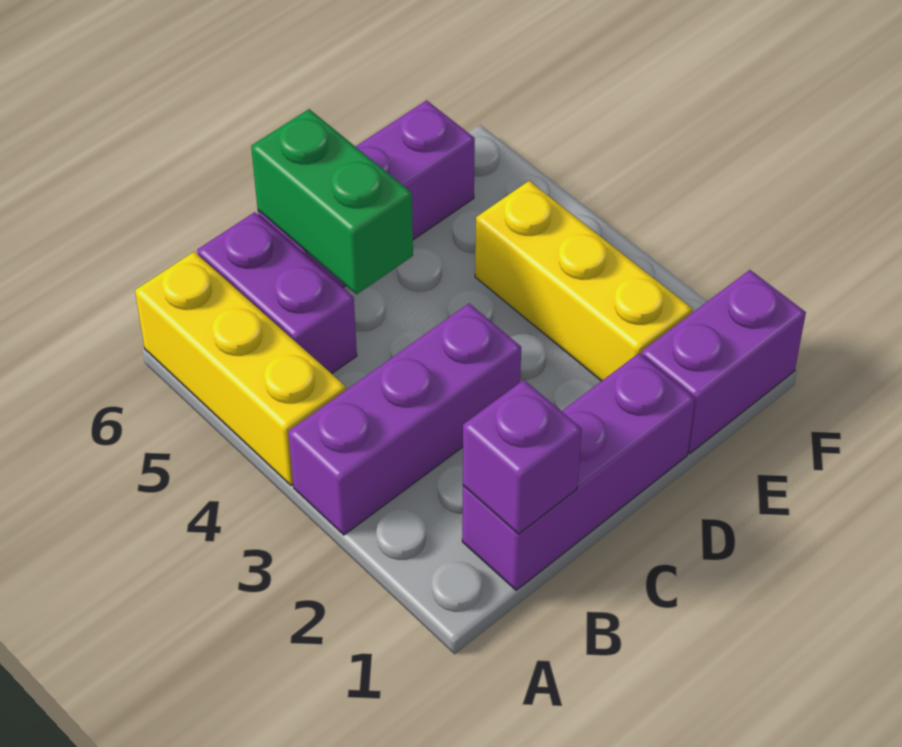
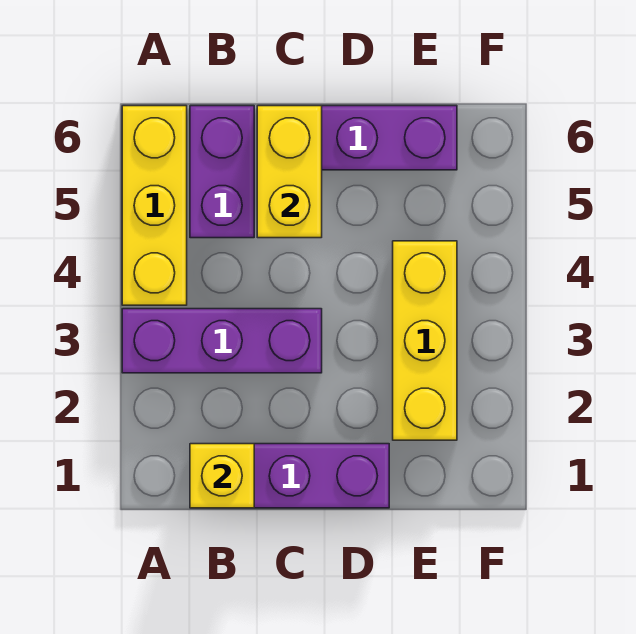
purple 1x1 brick [463,380,582,534] -> yellow 1x1 brick [190,444,254,508]
green 1x2 brick [251,109,413,294] -> yellow 1x2 brick [257,106,322,238]
purple 1x2 brick [641,270,806,453] -> none

